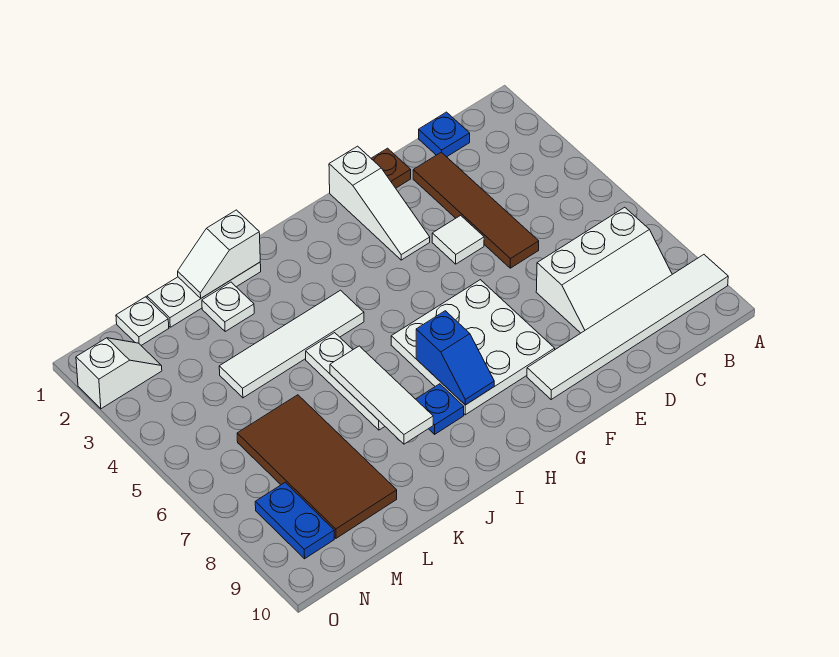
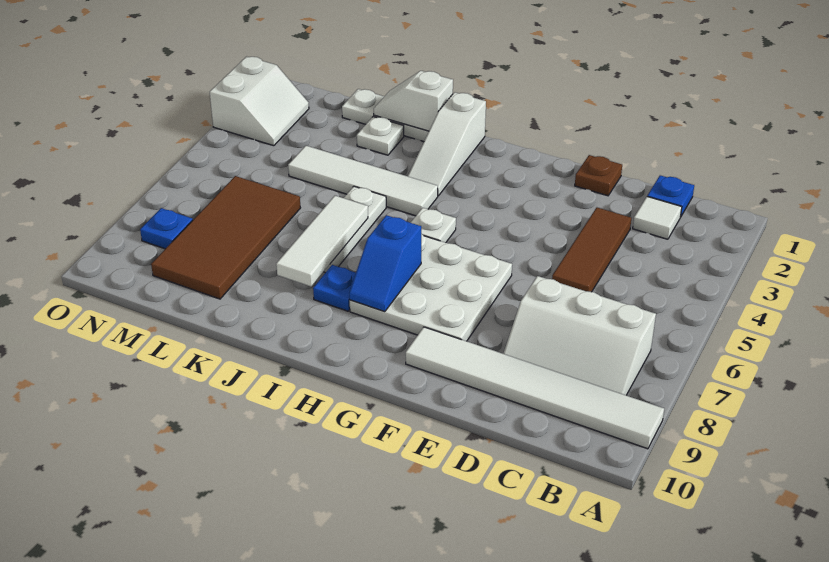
brown 1x4 tile [413,152,539,268] -> brown 1x3 tile [552,208,631,292]
white 1x1 tile [432,215,484,264] -> white 1x1 tile moved to [633,197,682,239]
white 1x3 slope [329,146,430,260] -> white 1x3 slope moved to [408,92,486,196]
white 1x1 plate [116,297,169,345] -> white 1x1 plate moved to [411,208,456,243]
white 1x2 slope [76,338,162,409] -> white 2x2 slope [210,56,309,146]
blue 1x2 plate [255,482,334,559] -> blue 1x1 plate [140,208,193,249]

